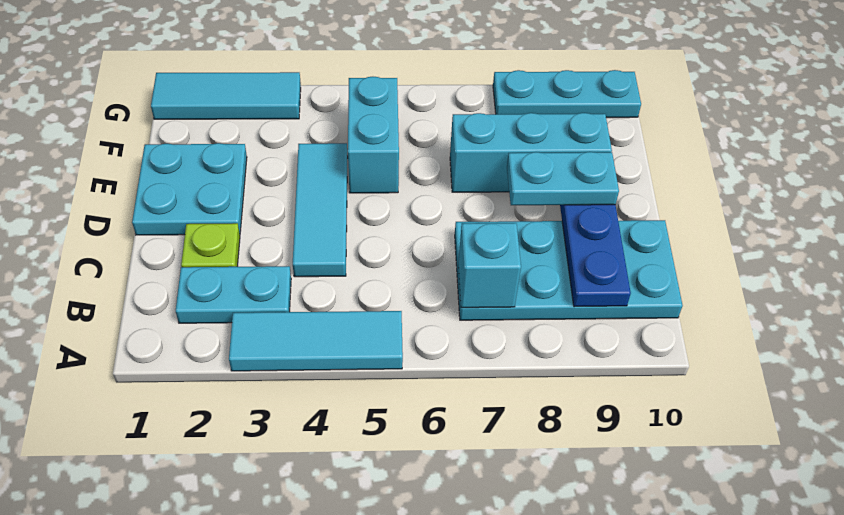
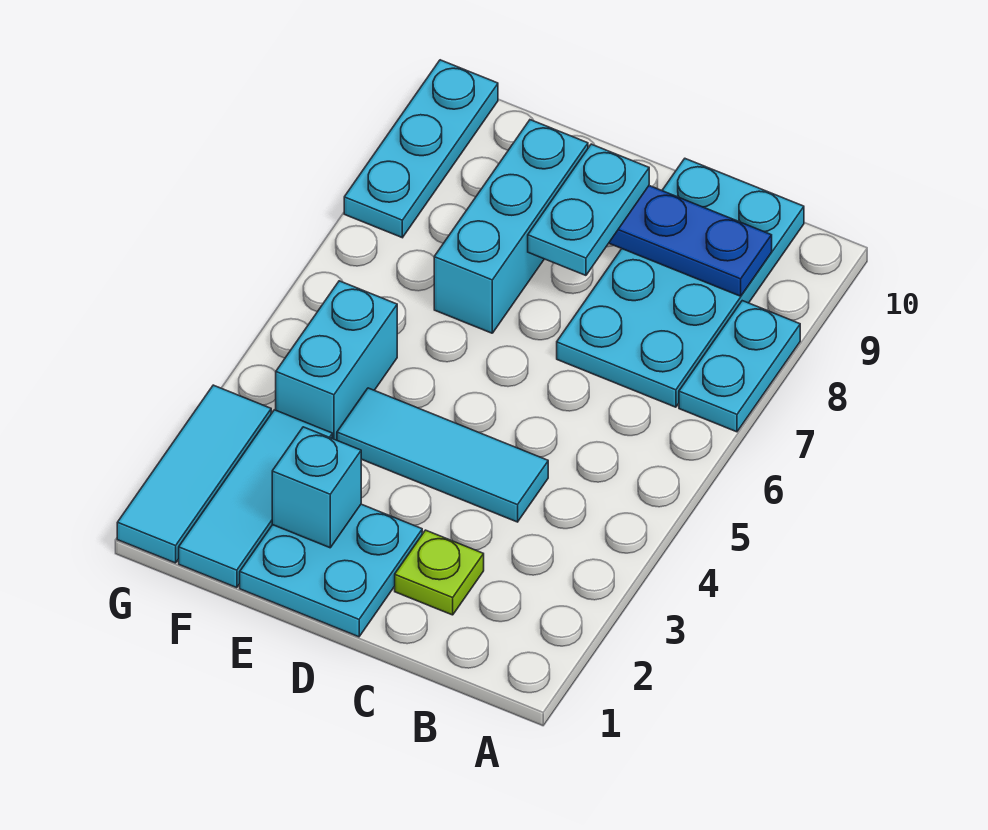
cyan 1x3 tile [229,311,403,371] -> cyan 1x3 tile moved to [179,410,332,588]
cyan 1x2 plate [176,266,291,323] -> cyan 1x2 plate moved to [679,301,800,432]
cyan 1x1 brick [458,223,521,308] -> cyan 1x1 brick moved to [272,427,361,548]
cyan 1x2 brick [348,77,399,193] -> cyan 1x2 brick turned to [276,281,397,440]

